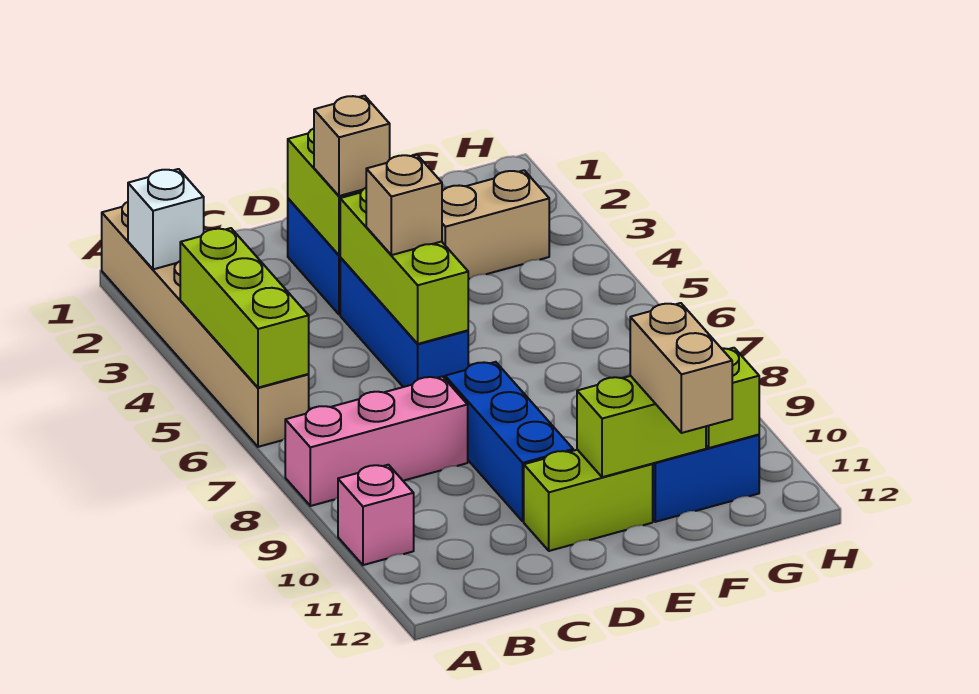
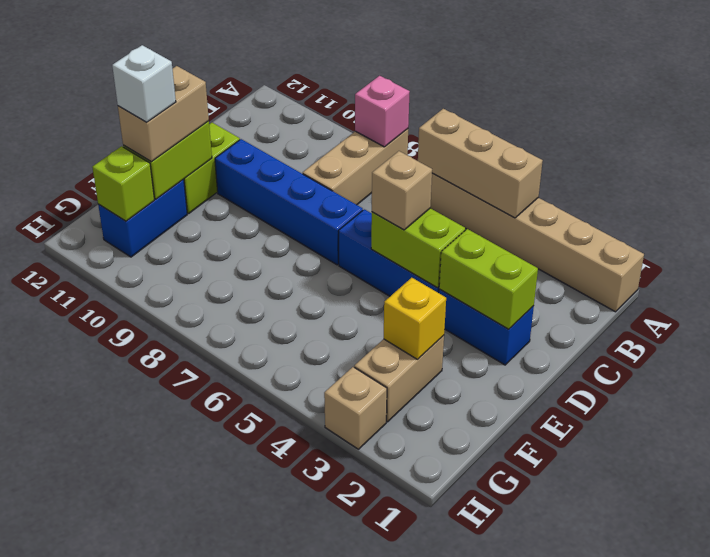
white 1x1 brick [128,169,204,269] -> white 1x1 brick moved to [112,45,176,122]
lime 1x3 brick [180,228,309,388] -> tan 1x3 brick [418,109,543,218]
pink 1x3 brick [285,376,468,506] -> tan 1x3 brick [303,129,408,205]
pink 1x1 brick [338,465,414,565] -> pink 1x1 brick moved to [355,76,410,147]
tan 1x1 brick [314,96,390,196] -> tan 1x1 brick moved to [324,367,387,449]
lime 1x3 brick [340,188,468,344] -> lime 1x2 brick [371,208,465,288]
blue 1x3 brick [445,362,573,521] -> blue 1x4 brick [215,139,363,265]
none -> yellow 1x1 brick [384,278,446,359]
tan 1x2 brick [630,303,732,433] -> tan 1x2 brick turned to [118,66,209,162]

